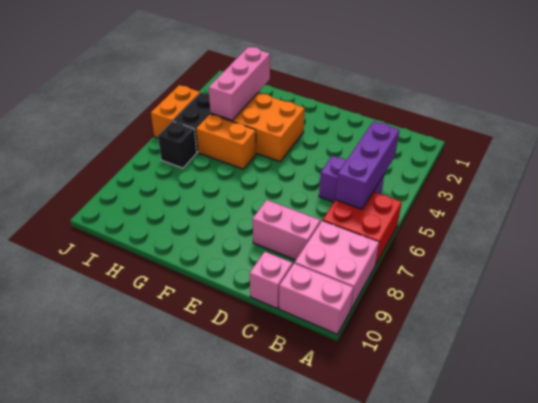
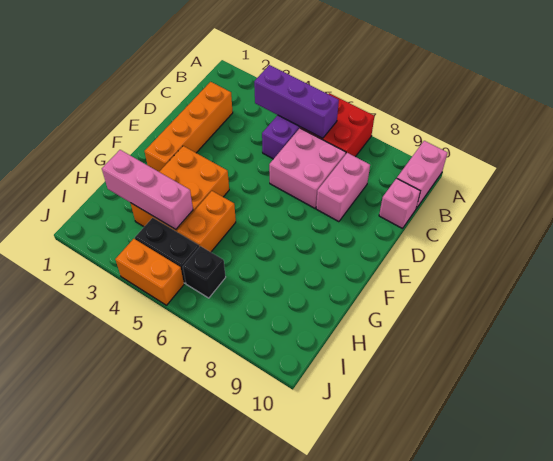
pink 2x2 brick [295,221,379,309] -> pink 2x2 brick moved to [269,128,346,208]
none -> orange 1x4 brick [145,82,233,172]

